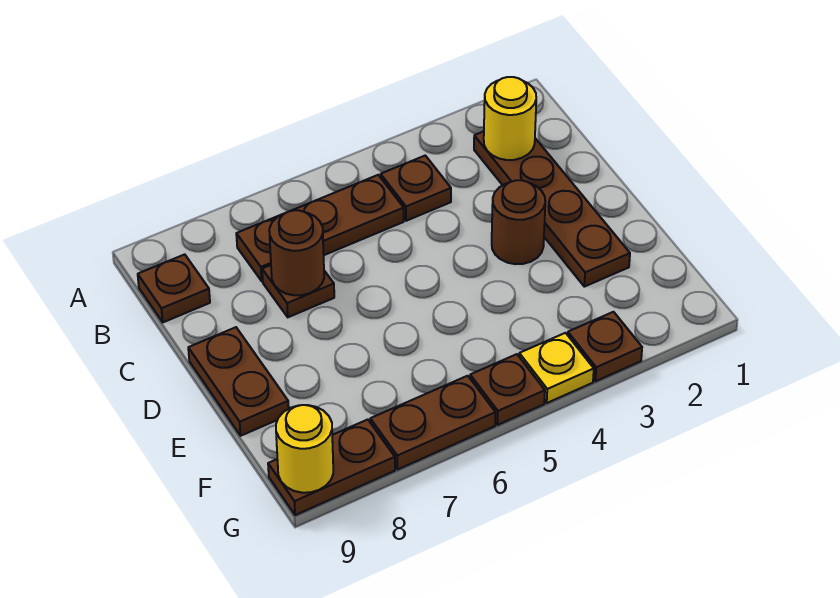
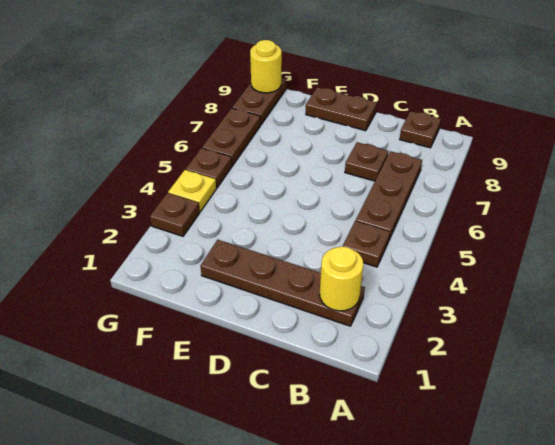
brown 1x1 round brick [269,210,324,295] -> none
brown 1x1 round brick [492,180,545,264] -> none

